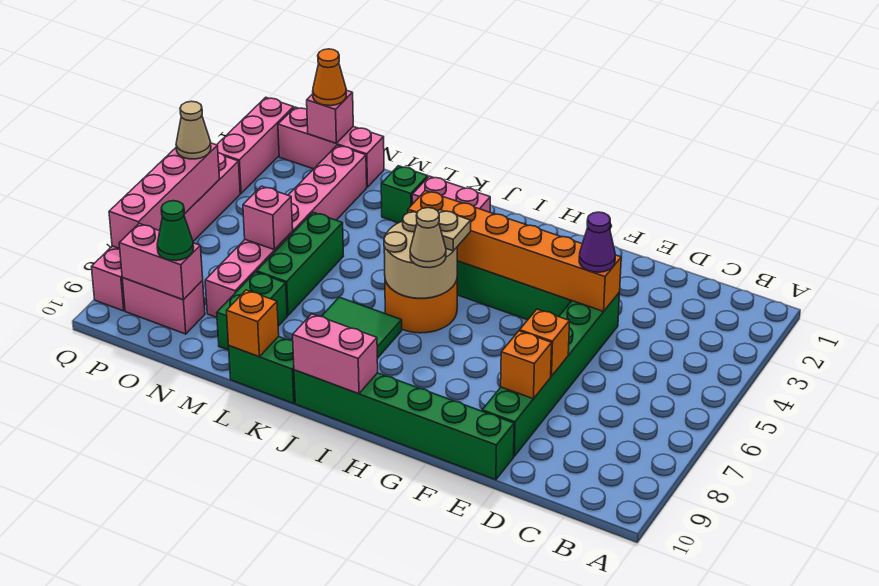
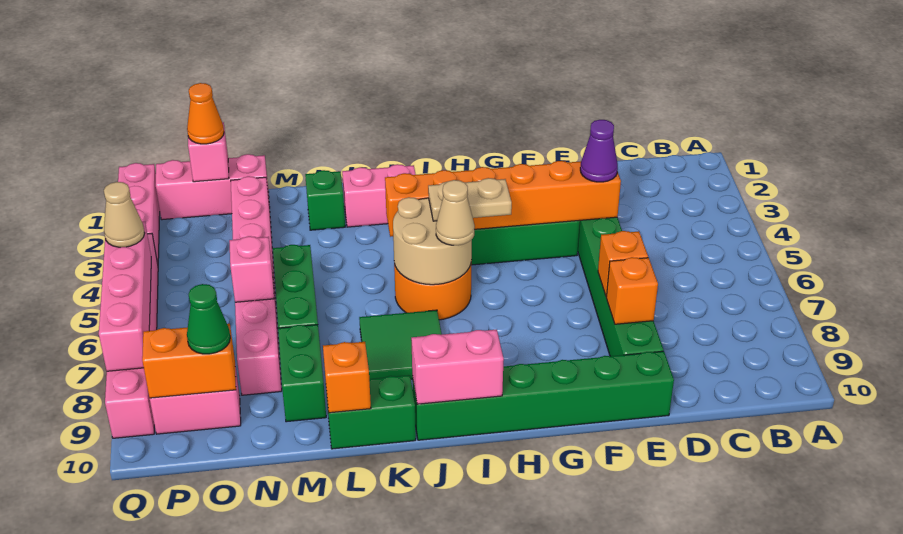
tan 1x1 plate [438,210,471,251] -> tan 1x2 plate [428,178,512,221]
pink 1x2 brick [119,224,203,300] -> orange 1x2 brick [142,324,236,398]

